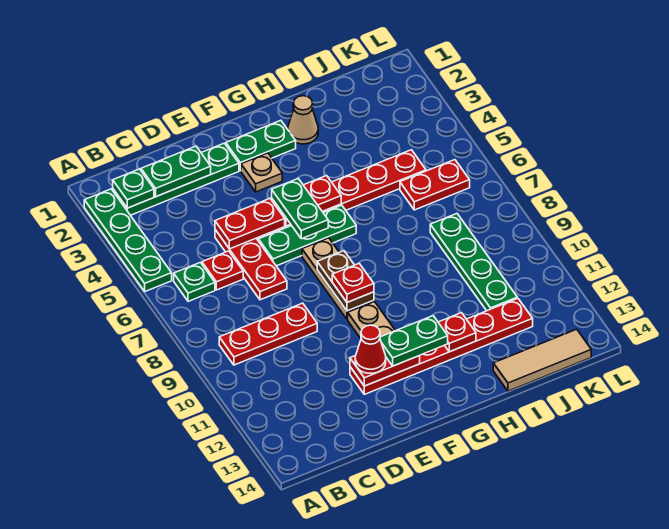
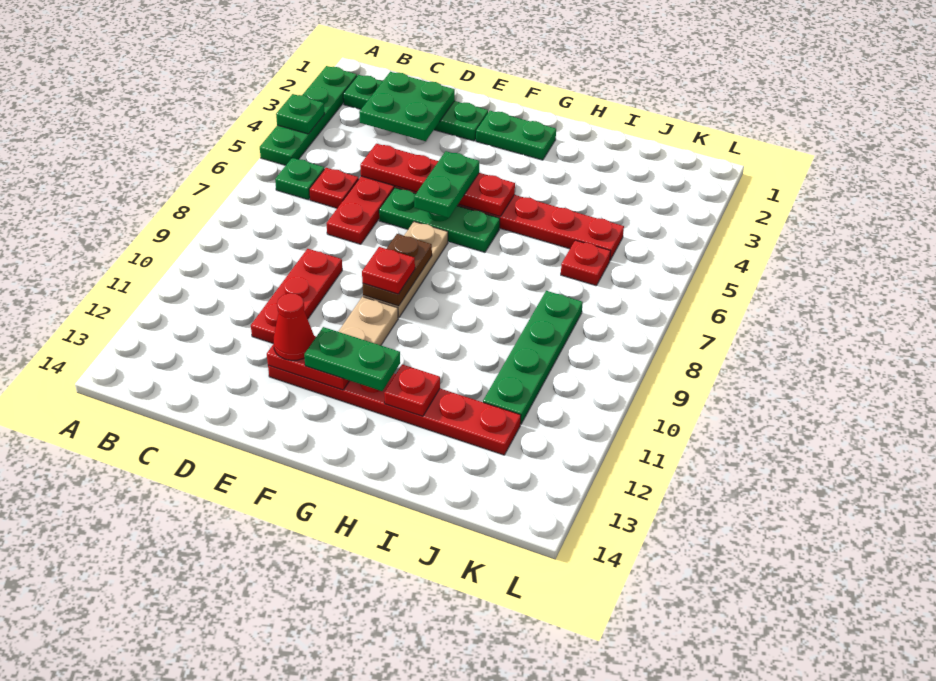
green 1x1 plate [113,169,154,208] -> green 1x1 plate moved to [276,94,324,134]
red 1x3 plate [219,303,317,365] -> red 1x3 plate turned to [251,249,342,343]
green 1x2 plate [141,146,211,197] -> green 2x2 plate [359,72,455,141]
tan 1x1 plate [241,153,282,192] -> none
tan 1x1 cone [288,96,318,144] -> none
tan 1x3 tile [493,329,591,391] -> none
red 1x2 plate [400,160,470,210] -> red 1x1 plate [561,240,611,286]

